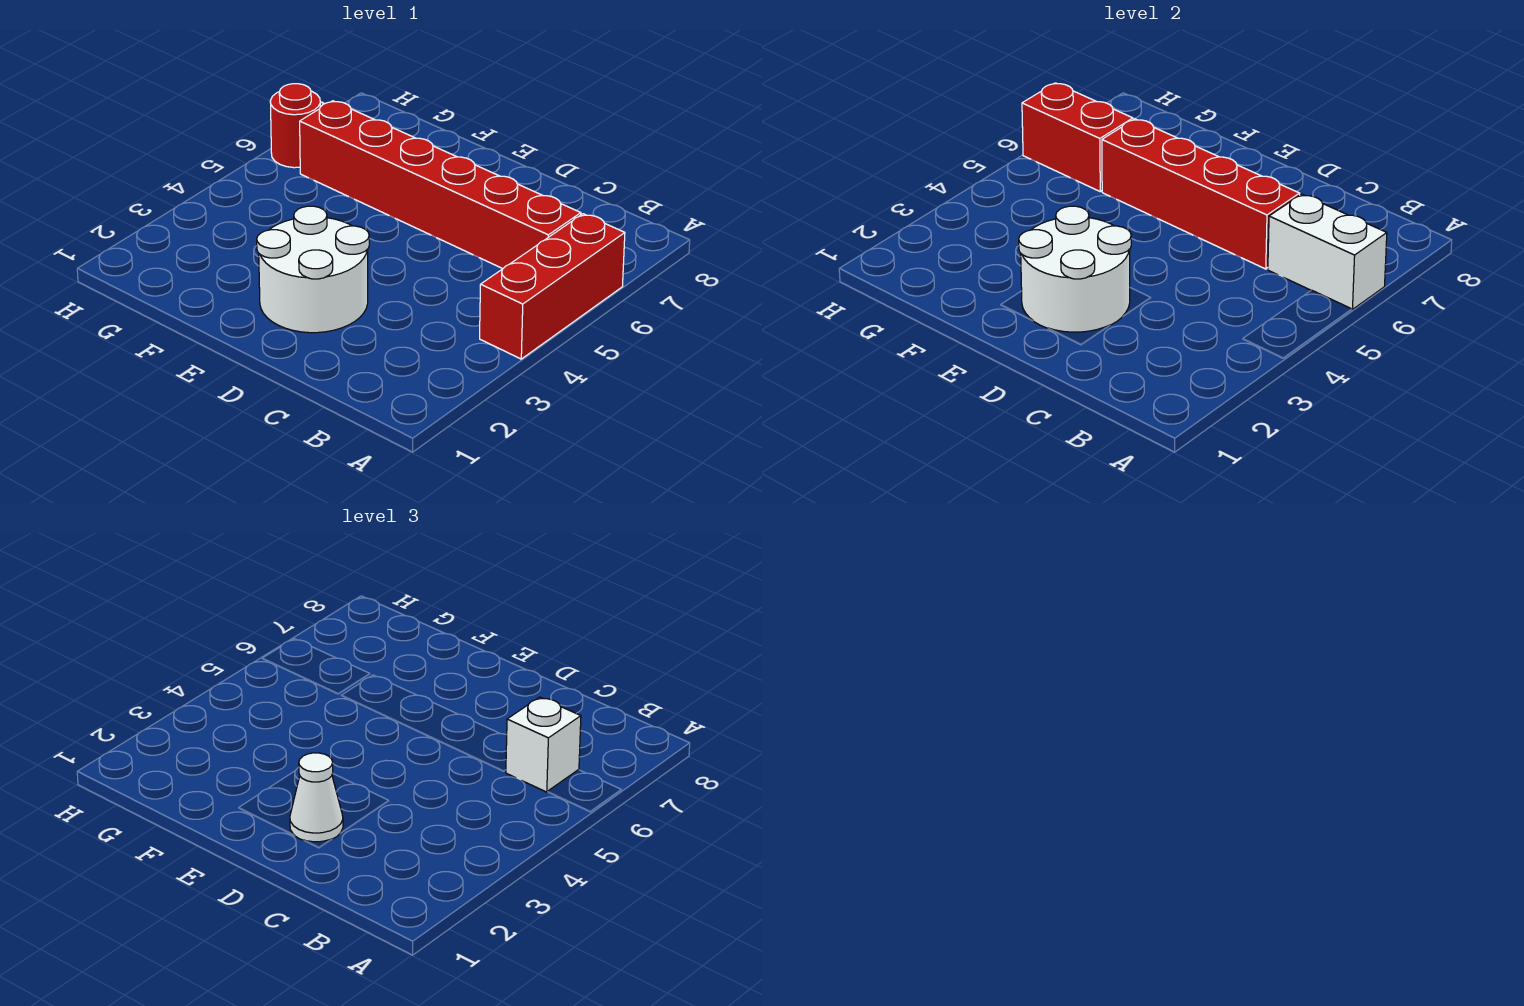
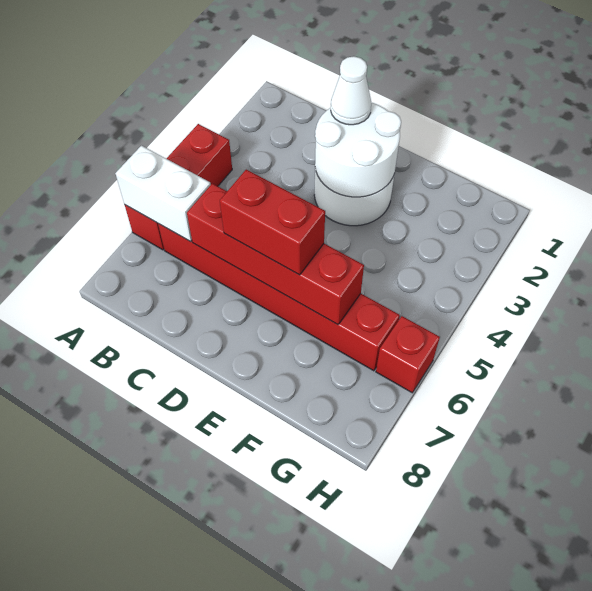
white 1x1 brick [506,697,581,792] -> none
red 1x2 brick [1022,83,1133,191] -> red 1x2 brick moved to [220,170,325,275]
red 1x1 round brick [270,84,320,168] -> red 1x1 brick [376,316,440,393]

